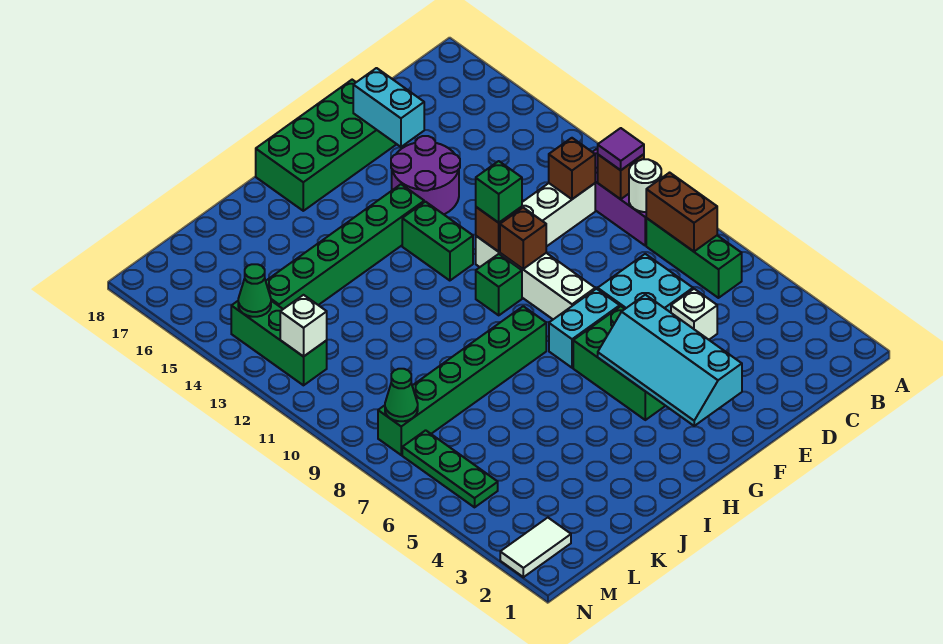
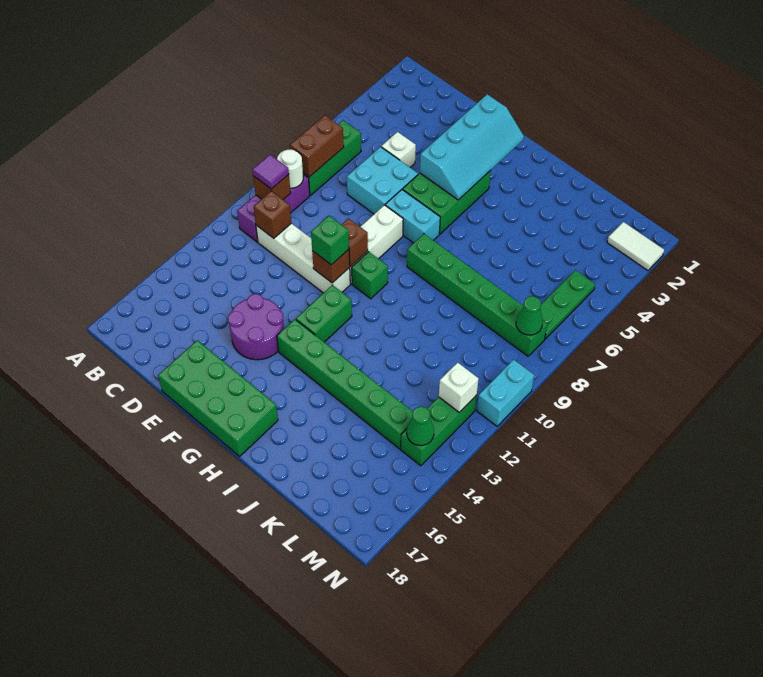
cyan 1x2 brick [353,68,424,147] -> cyan 1x2 brick moved to [477,360,534,426]

